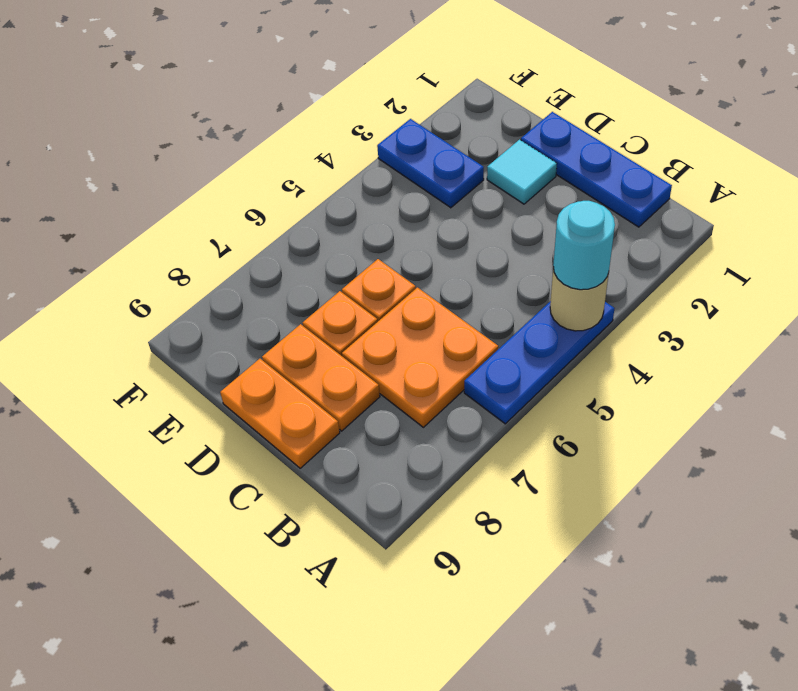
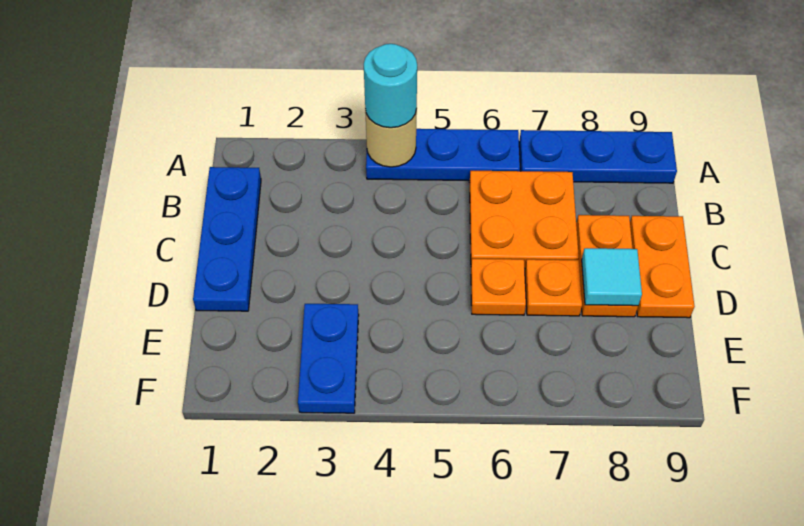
none -> blue 1x3 plate [519,130,677,183]
cyan 1x1 tile [487,140,557,204] -> cyan 1x1 tile moved to [582,248,642,306]

